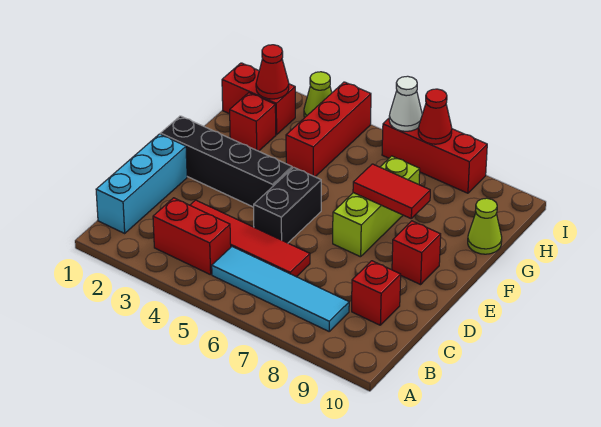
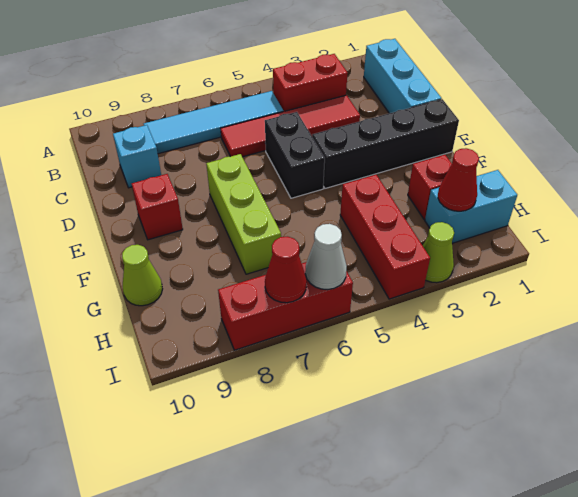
red 1x1 brick [352,261,401,325] -> cyan 1x1 brick [113,125,161,188]
red 1x2 tile [353,164,430,218] -> none
red 1x2 brick [222,63,295,135] -> cyan 1x2 brick [425,170,517,243]

